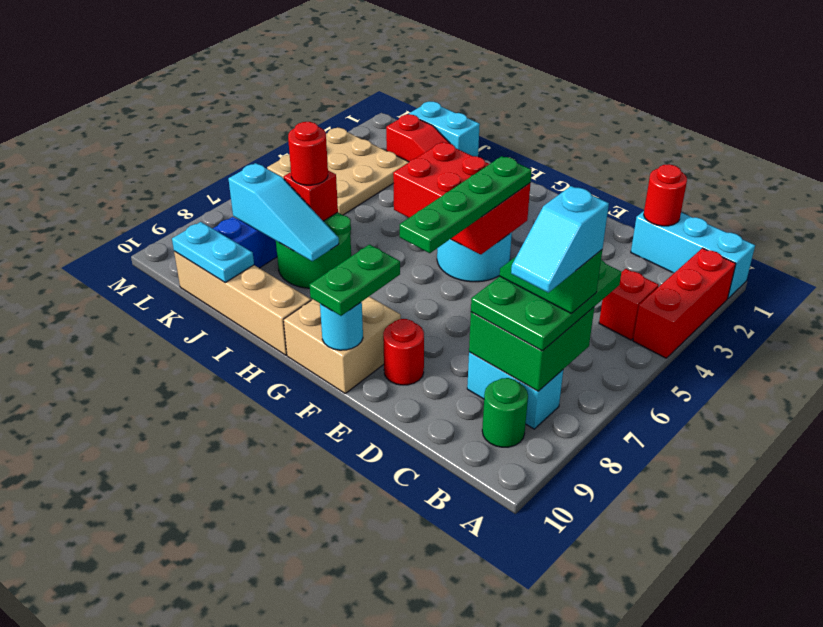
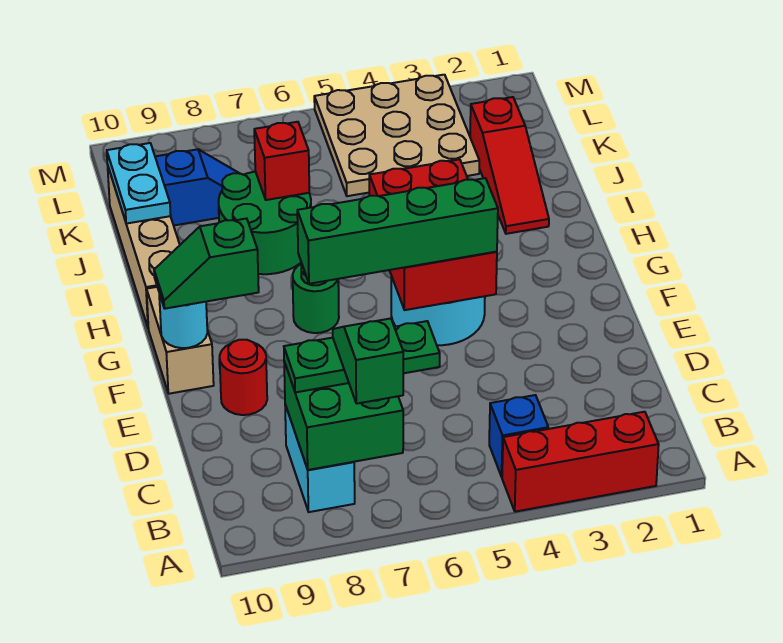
cyan 1x3 brick [631,211,755,298] -> none
red 1x1 brick [599,269,659,340] -> blue 1x1 brick [489,395,548,477]
green 2x3 plate [471,260,621,351] -> green 1x3 plate [284,321,440,392]
cyan 1x2 slope [511,186,609,293] -> none
green 1x1 round brick [482,378,528,447] -> green 1x1 round brick moved to [293,264,339,333]
red 1x1 round brick [644,164,687,226] -> none
green 1x4 plate [400,156,532,253] -> green 1x4 brick [297,178,498,284]
tan 2x2 brick [284,297,401,393] -> tan 1x2 brick [147,287,214,394]
green 1x2 plate [310,245,400,316] -> green 1x2 slope [154,218,259,309]
cyan 1x3 slope [228,163,339,261] -> none
cyan 1x2 brick [409,102,480,157] -> none
red 1x1 round brick [288,122,328,185] -> none

